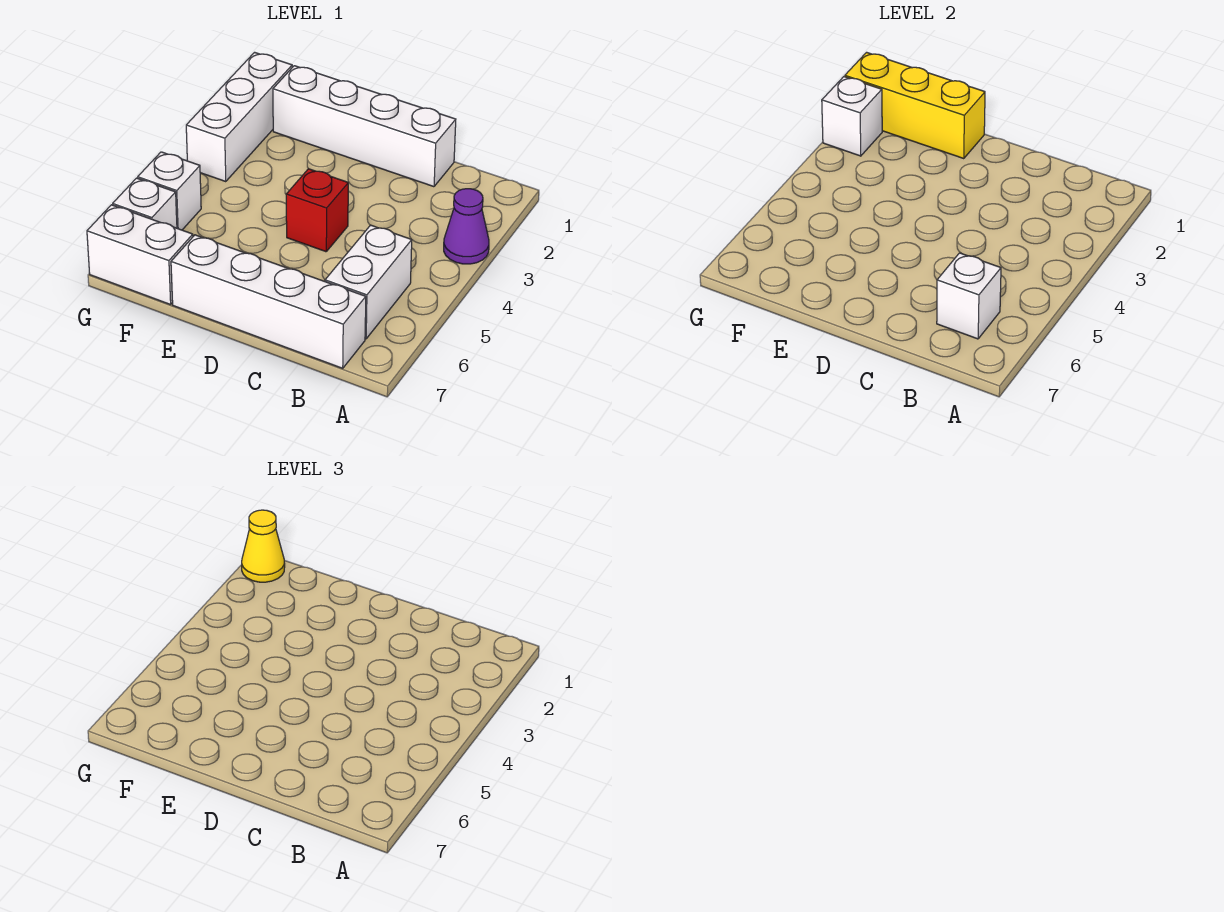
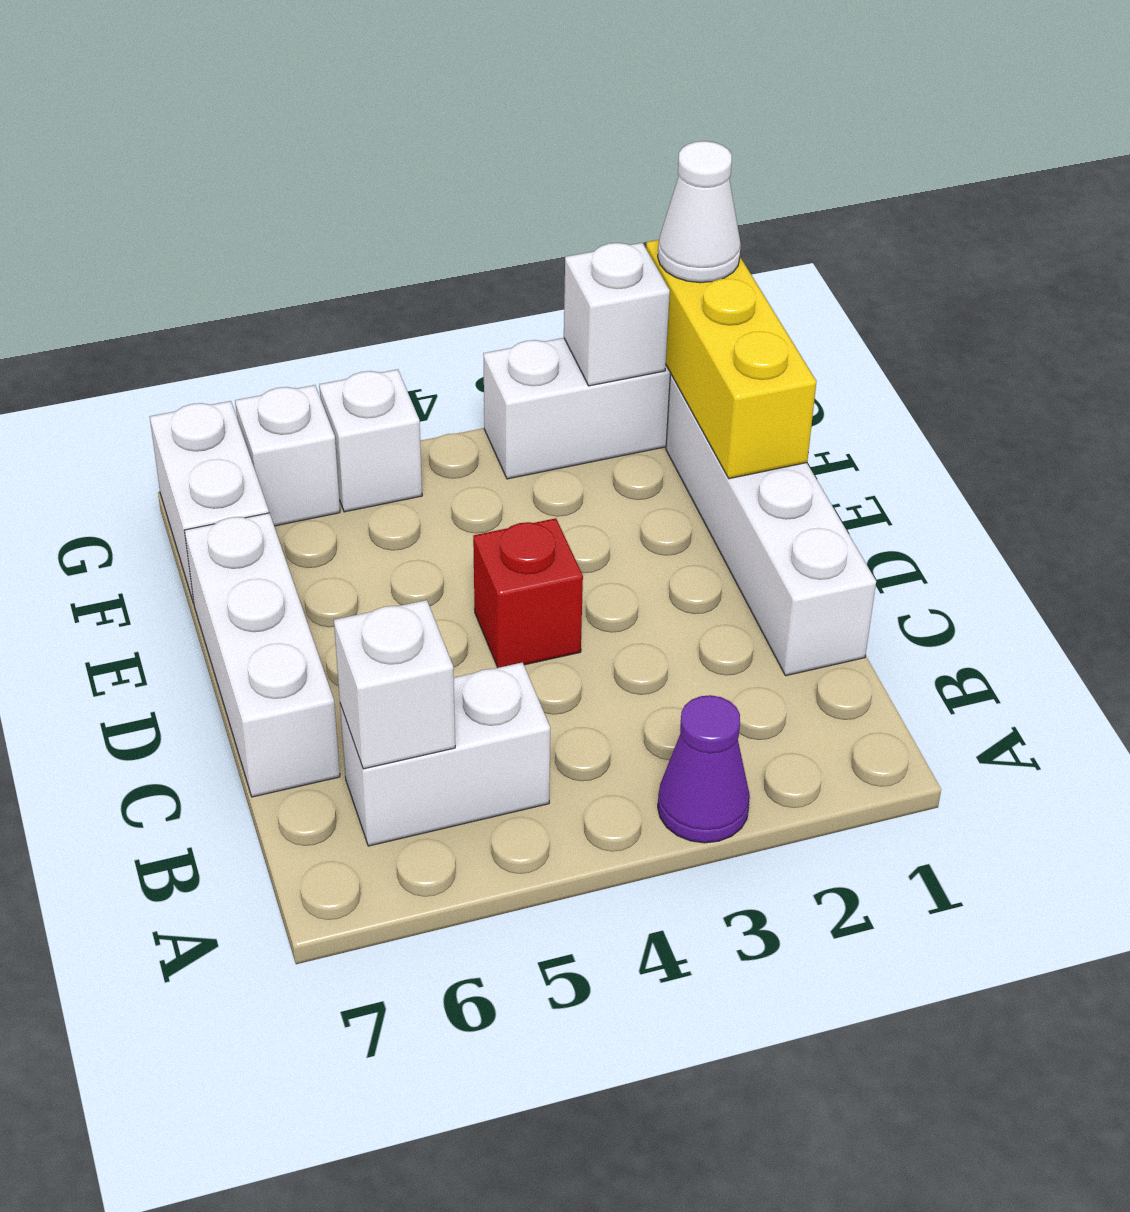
white 1x4 brick [171,235,366,368] -> white 1x3 brick [184,513,340,797]
yellow 1x1 cone [242,510,285,582] -> white 1x1 cone [658,141,741,283]

